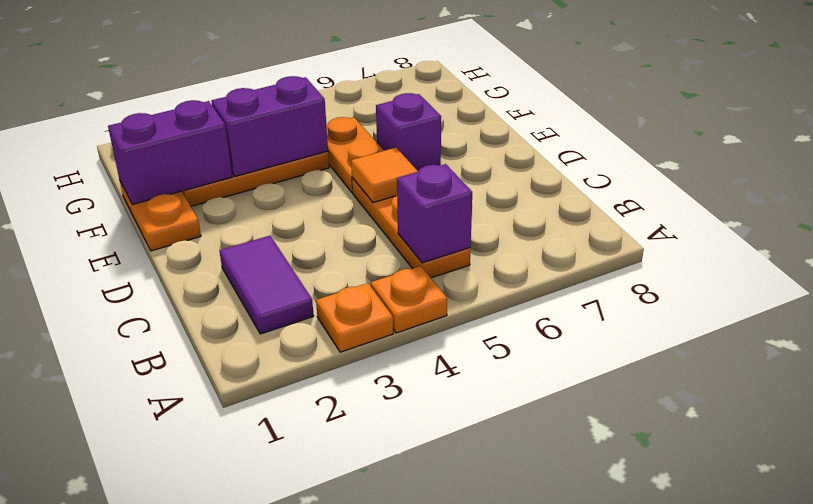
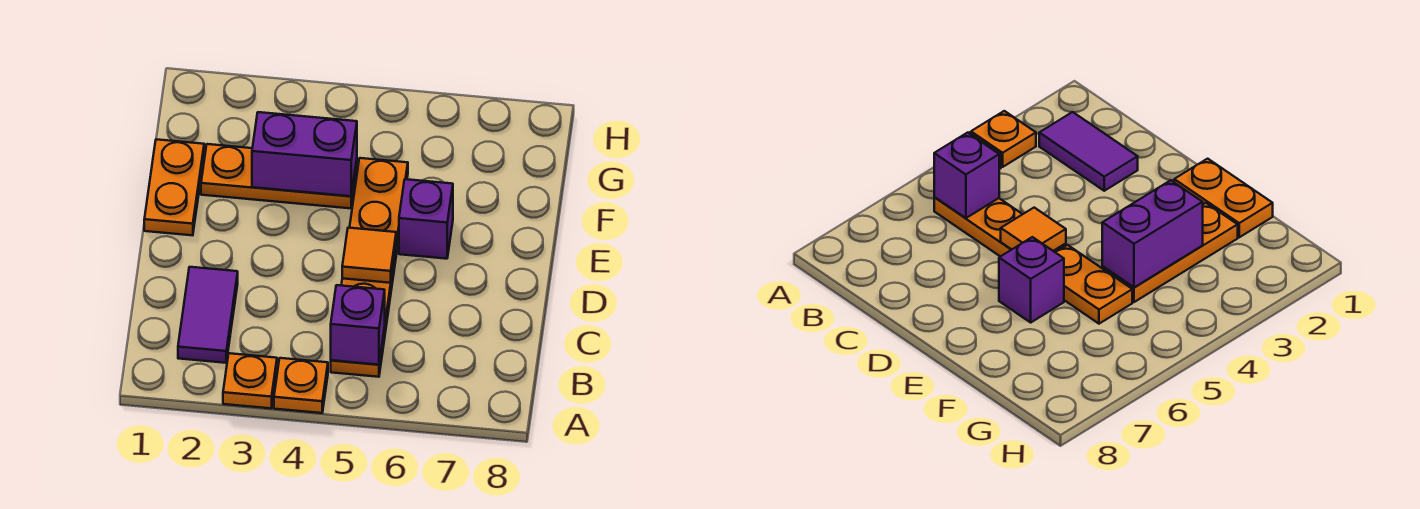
purple 1x2 brick [108,100,232,204] -> none

